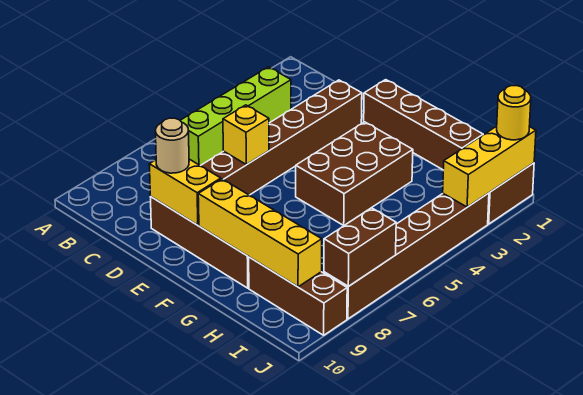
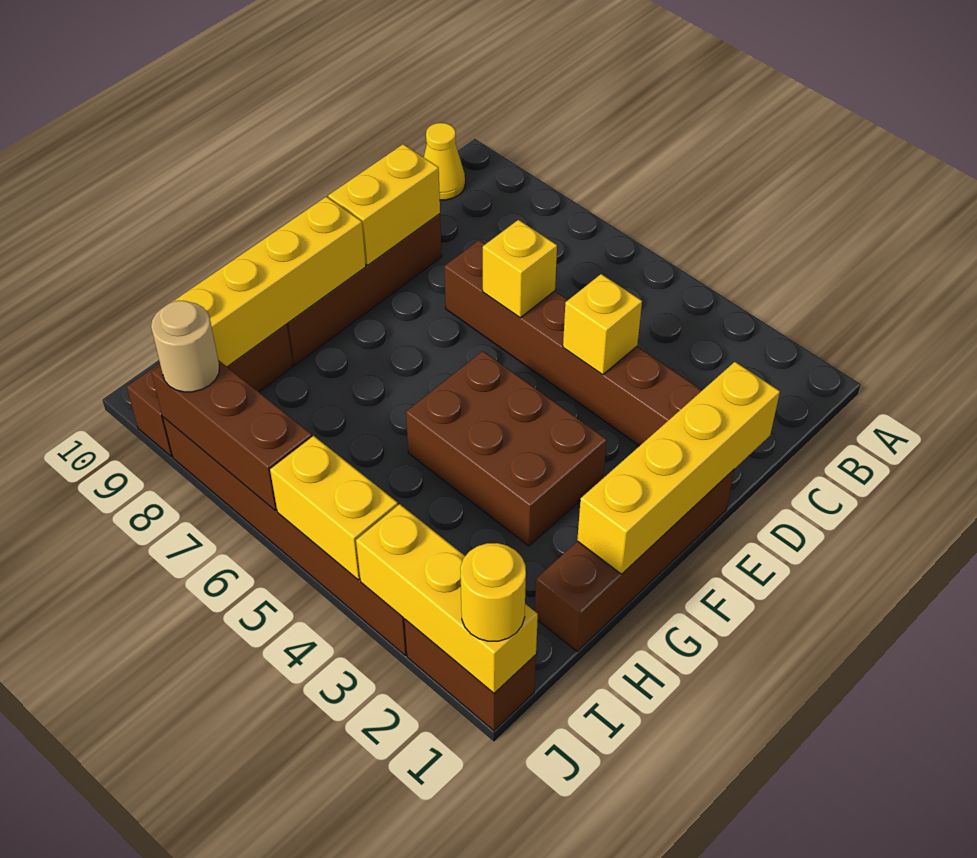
lime 1x4 brick [180,67,291,166] -> none
none -> yellow 1x1 cone [424,123,465,200]
none -> yellow 1x4 brick [577,362,780,574]
none -> yellow 1x1 brick [563,274,642,375]
tan 1x1 round brick [156,118,189,173] -> tan 1x1 round brick moved to [151,301,219,392]
none -> yellow 1x2 brick [270,436,398,580]
brown 1x2 brick [324,208,396,286] -> brown 1x3 brick [151,360,312,511]

